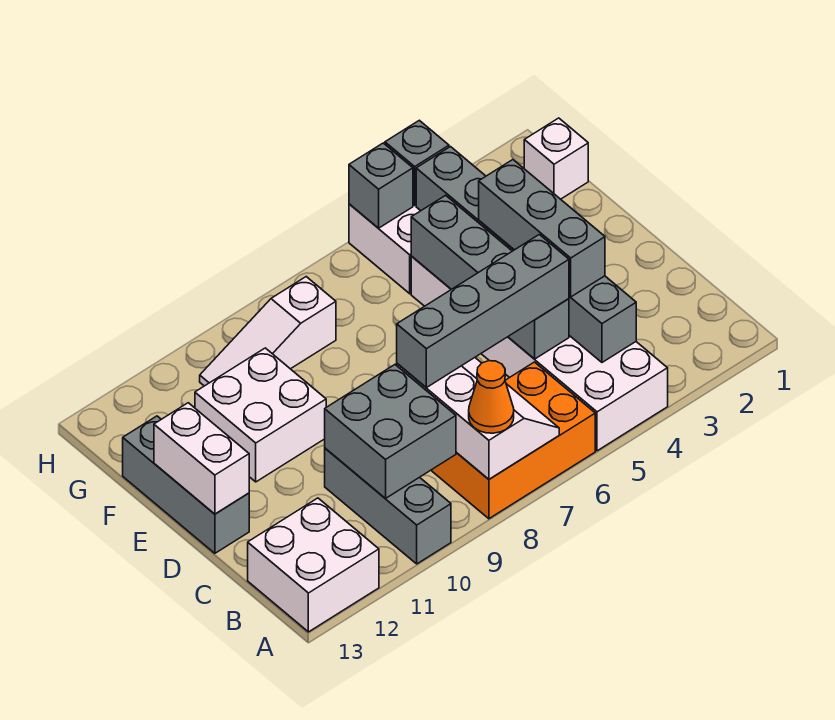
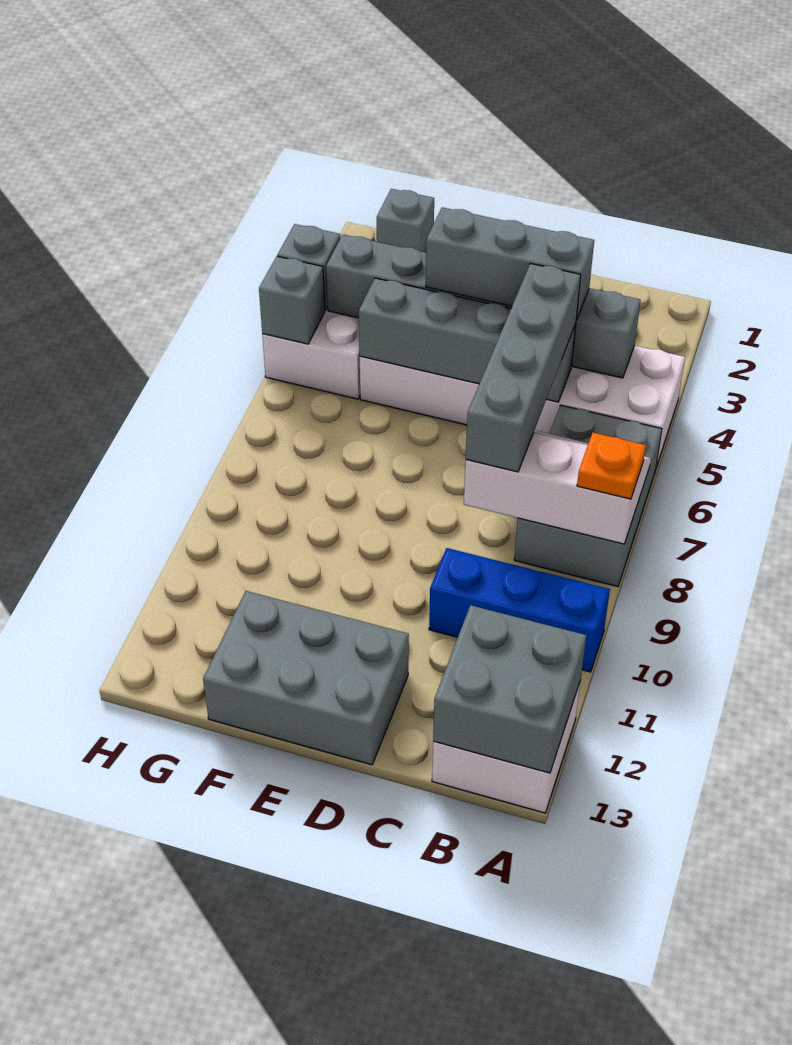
orange 2x3 brick [431,362,595,519] -> grey 2x3 brick [514,405,662,587]
orange 1x1 cone [469,361,514,433] -> orange 1x1 plate [577,433,646,499]
grey 1x3 brick [325,448,451,564] -> blue 1x3 brick [429,548,610,672]
grey 2x2 brick [325,365,456,498] -> grey 2x2 brick moved to [433,605,586,773]
grey 1x3 brick [123,416,249,553] -> grey 2x3 brick [203,591,409,765]
white 1x2 brick [154,403,249,514] -> none
white 2x2 brick [195,348,326,482] -> none
white 1x1 brick [524,118,588,199] -> grey 1x1 brick [377,189,434,252]
white 1x3 slope [200,277,336,386] -> none

